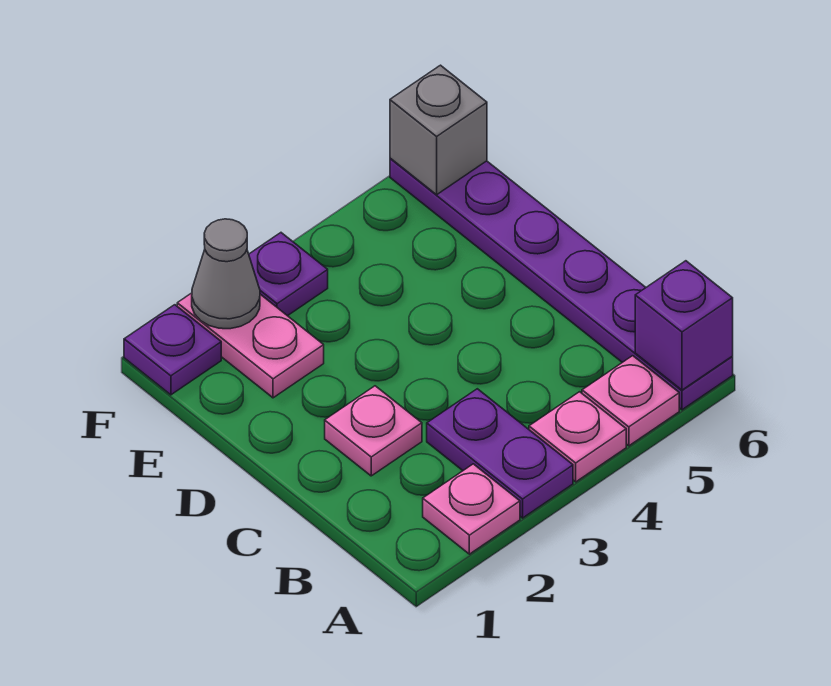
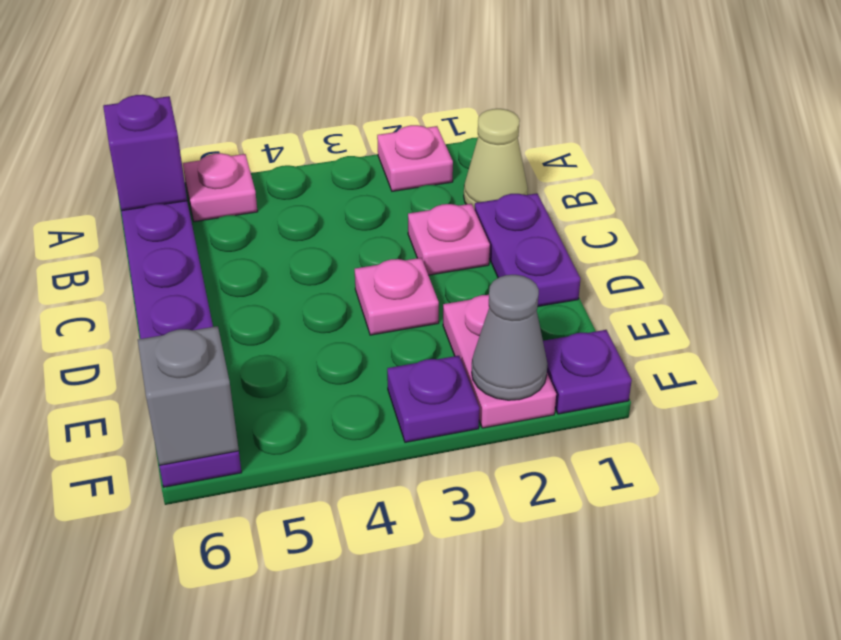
purple 1x2 plate [427,389,573,518] -> purple 1x2 plate moved to [475,193,580,306]
pink 1x1 plate [529,392,626,482] -> pink 1x1 plate moved to [355,258,439,335]
none -> tan 1x1 cone [464,109,528,210]

